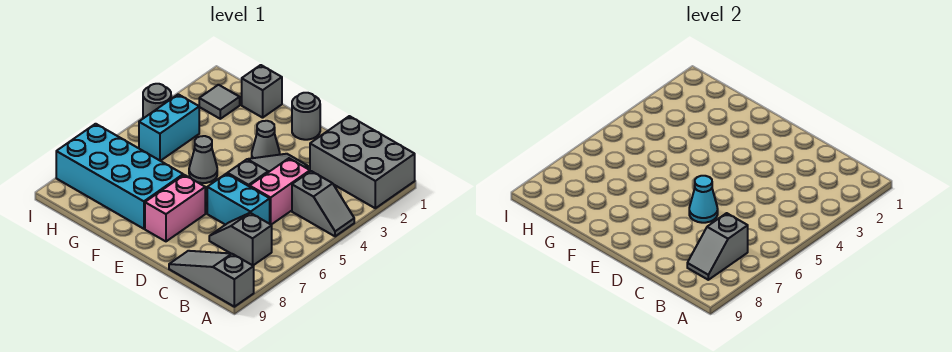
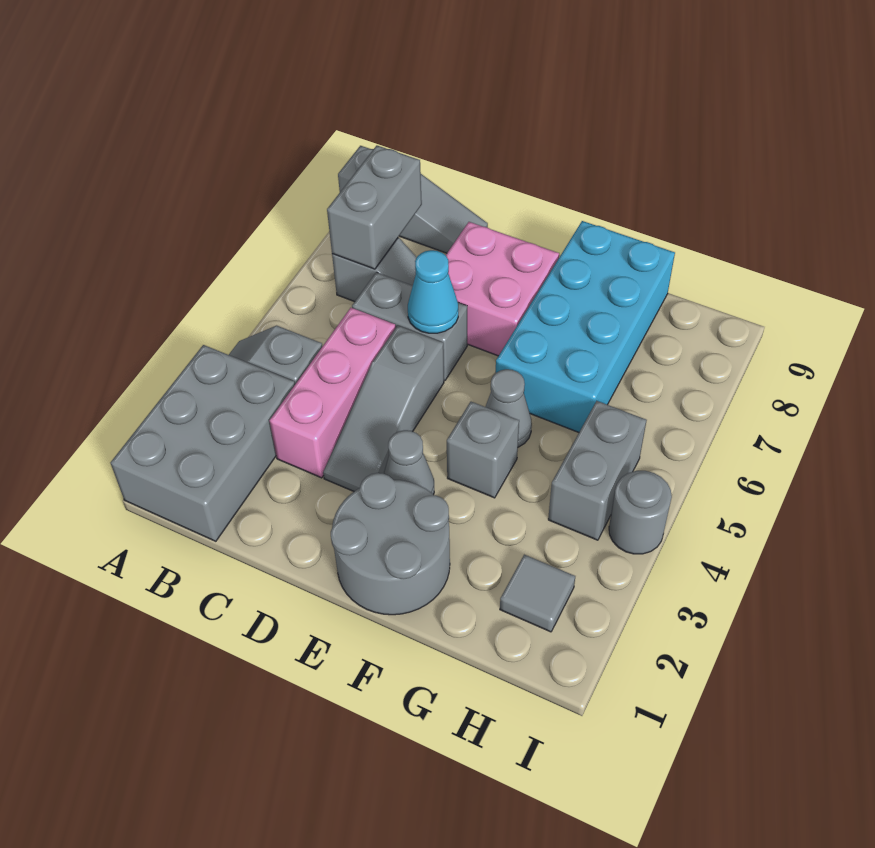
grey 2x3 brick [310,116,415,208] -> grey 2x3 brick turned to [110,345,295,541]
grey 1x2 slope [687,213,748,280] -> grey 1x2 brick [327,146,422,269]
pink 1x2 brick [250,158,310,225] -> pink 1x3 brick [270,308,396,478]
cyan 1x2 brick [207,174,270,225] -> grey 1x2 brick [352,272,467,380]
grey 1x1 round brick [292,93,320,140] -> grey 2x2 round brick [331,473,450,615]
pink 1x2 brick [145,175,205,241] -> pink 2x2 brick [446,222,559,356]
cyan 2x4 brick [56,124,183,229] -> cyan 2x4 brick turned to [496,221,675,432]
grey 1x1 brick [242,65,282,118] -> grey 1x1 brick moved to [447,402,519,498]
cyan 1x2 brick [139,94,199,161] -> grey 1x2 brick [548,401,647,540]

